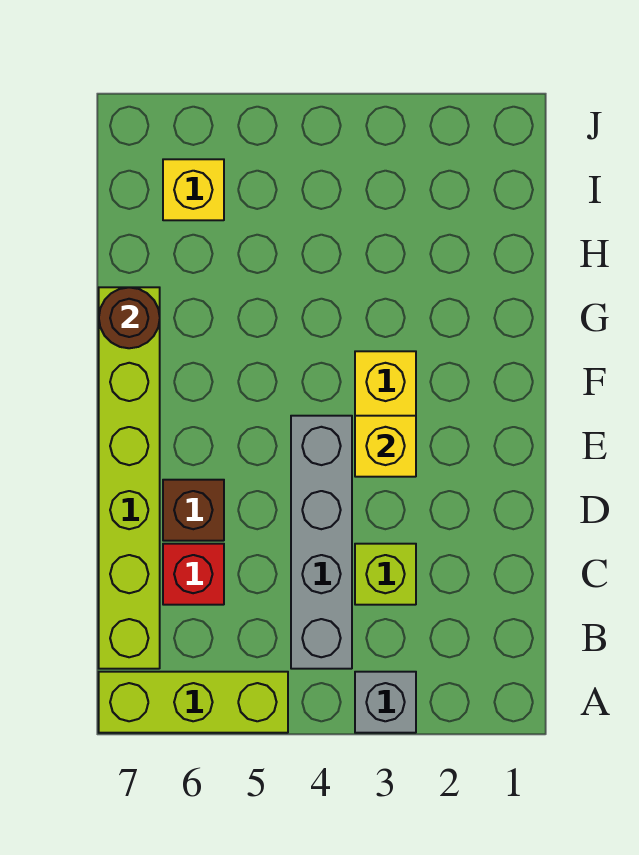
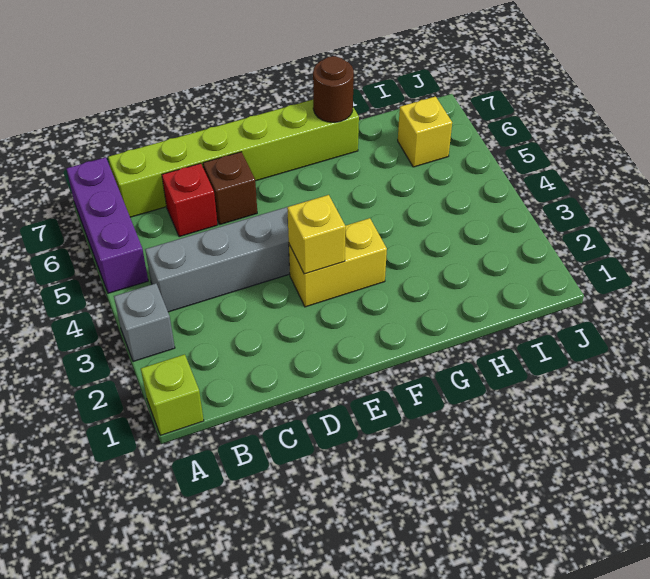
lime 1x3 brick [99,672,288,733] -> purple 1x3 brick [66,157,148,293]
lime 1x1 brick [355,544,416,605] -> lime 1x1 brick moved to [141,354,204,435]

